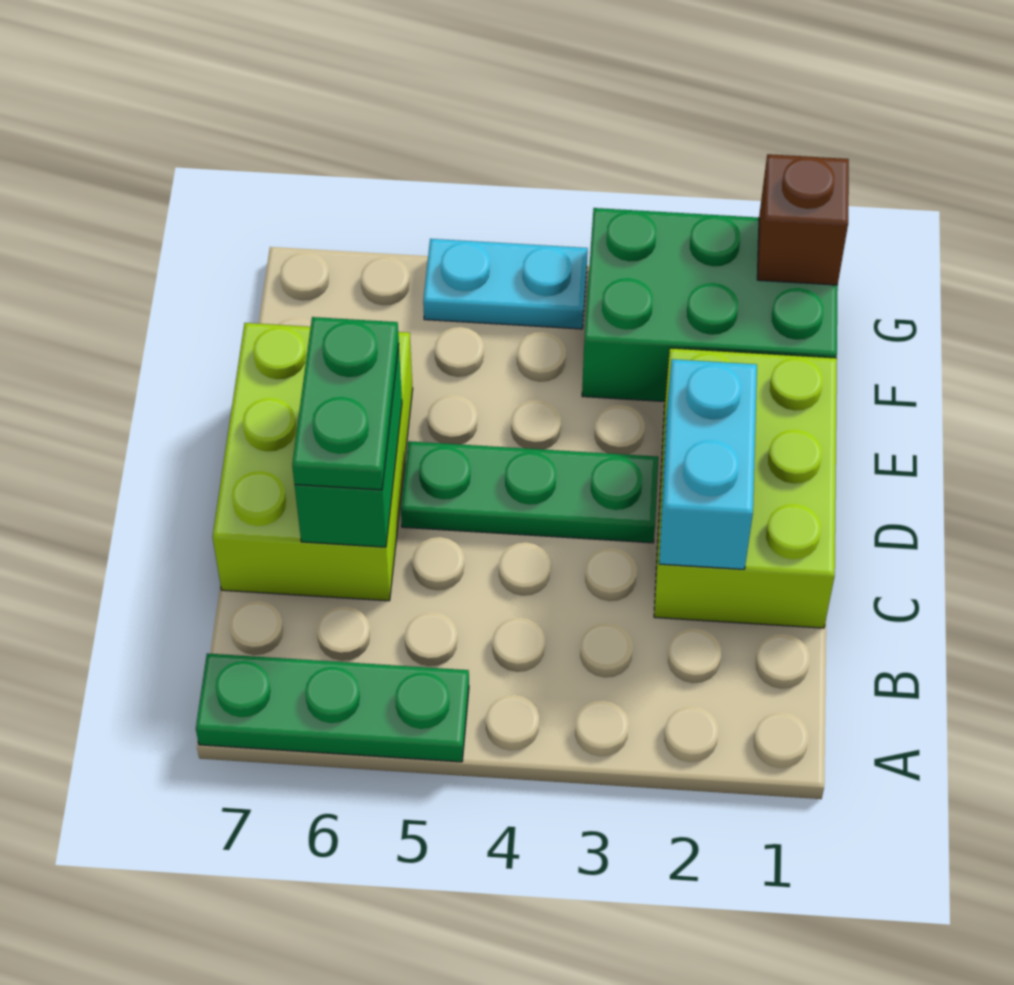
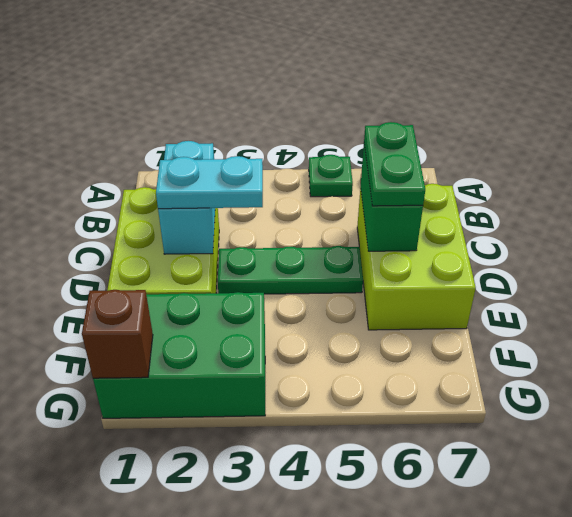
green 1x3 plate [196,653,469,762] -> green 1x1 plate [309,155,353,197]
cyan 1x2 plate [423,239,588,329] -> cyan 1x2 plate moved to [156,156,263,209]

